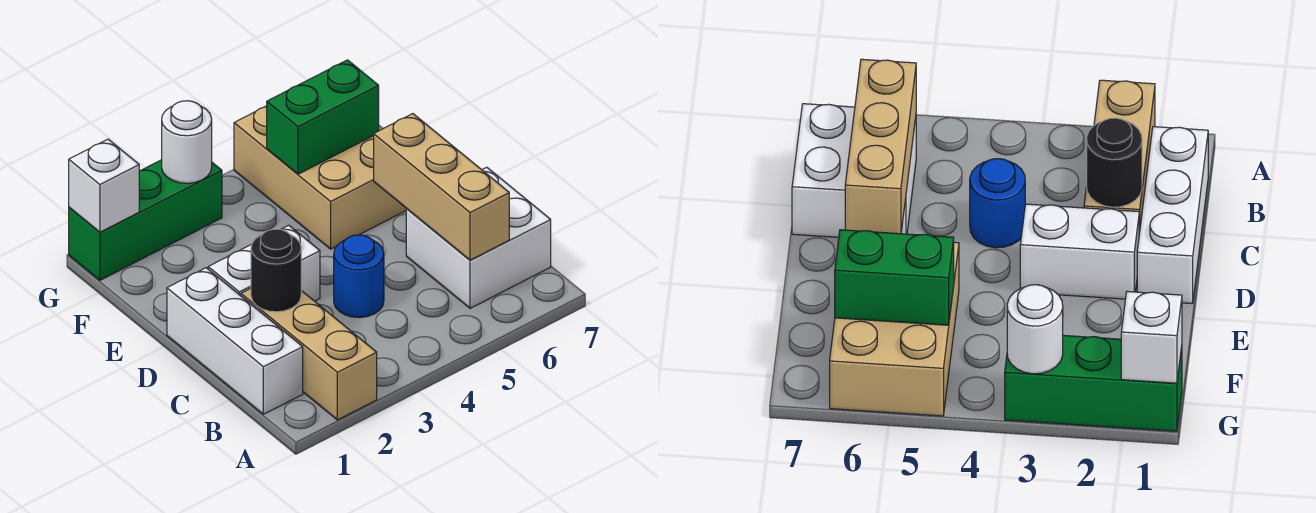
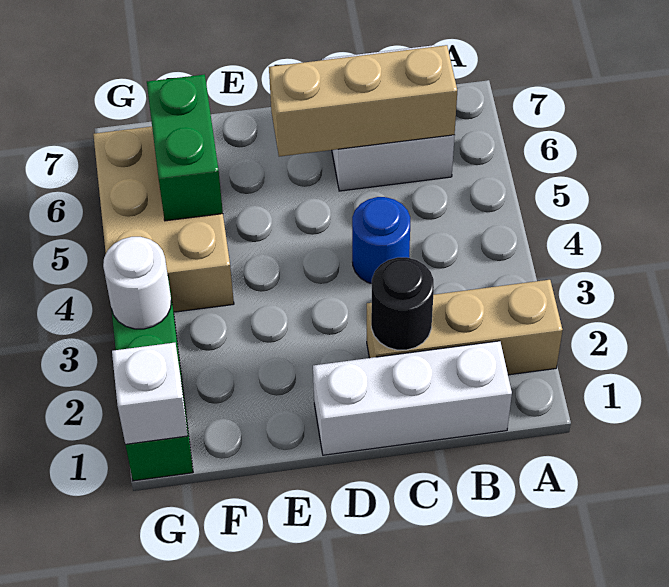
white 1x2 brick [208,225,320,301] -> none
tan 2x3 brick [234,106,406,249] -> tan 2x3 brick turned to [93,127,234,312]

